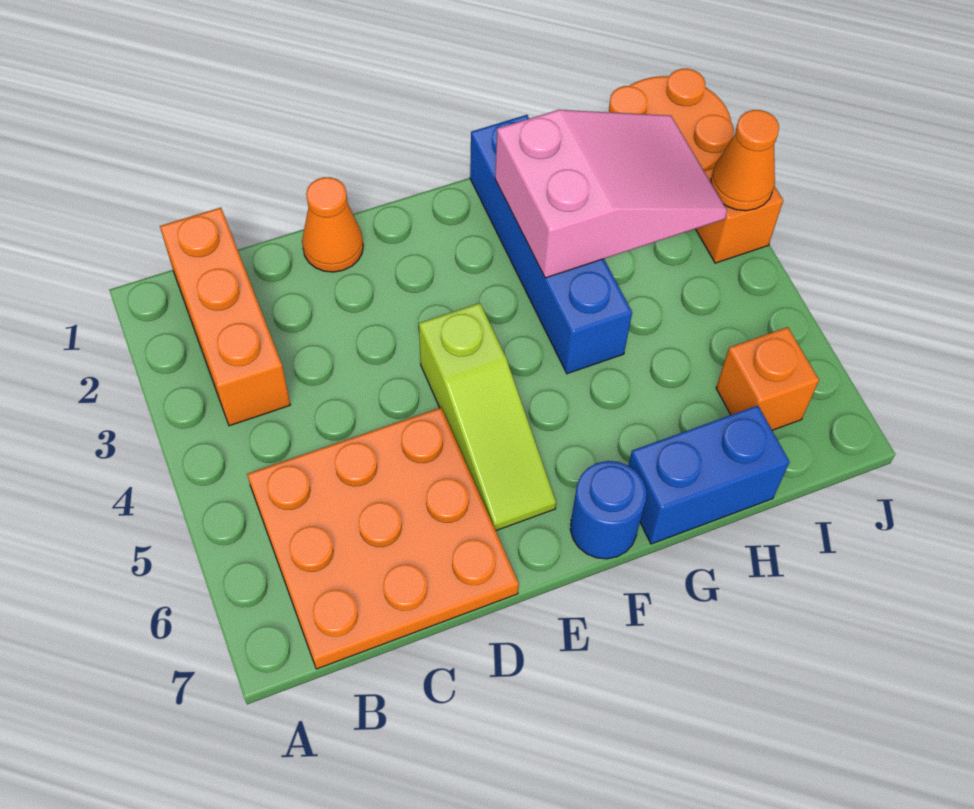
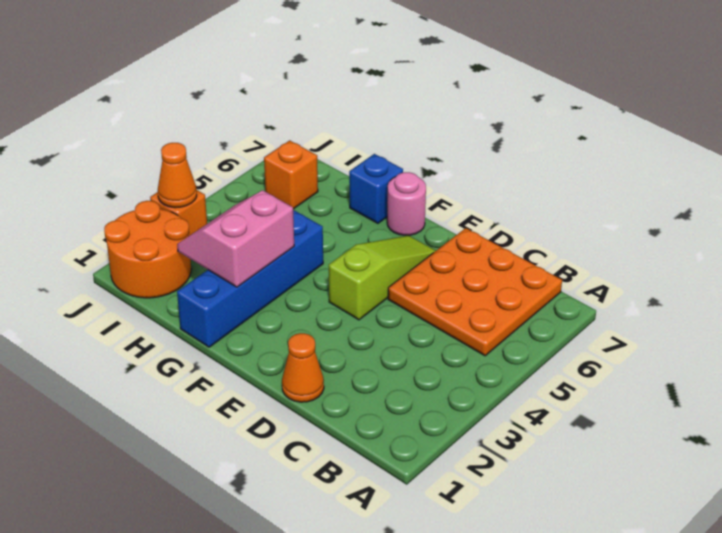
orange 1x3 brick [160,208,290,426] -> none
blue 1x1 round brick [570,461,646,559] -> pink 1x1 round brick [387,172,426,235]
pink 2x3 slope [495,110,727,278] -> pink 2x2 slope [177,190,294,287]
blue 1x2 brick [628,406,790,544] -> blue 1x1 brick [349,154,403,223]

